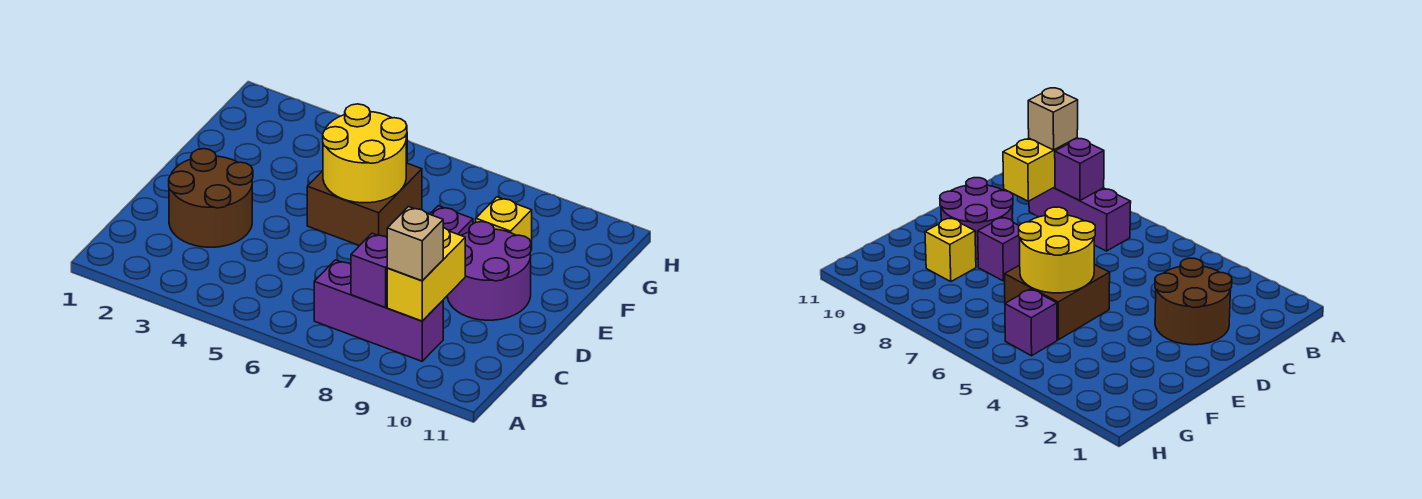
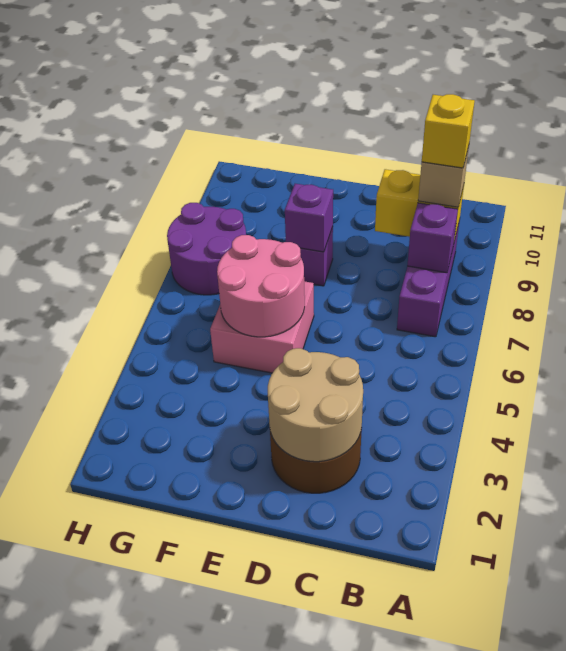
none -> tan 2x2 round brick [268,348,363,462]
purple 2x2 round brick [447,222,531,320] -> purple 2x2 round brick moved to [167,203,246,295]
brown 2x2 brick [307,163,422,246] -> pink 2x2 brick [210,281,314,373]
yellow 2x2 round brick [323,104,407,203] -> pink 2x2 round brick [217,235,305,337]
yellow 1x1 brick [476,197,532,250] -> yellow 1x1 brick moved to [422,94,475,168]
purple 1x1 brick [1005,289,1057,356] -> purple 1x1 brick moved to [285,184,333,252]

